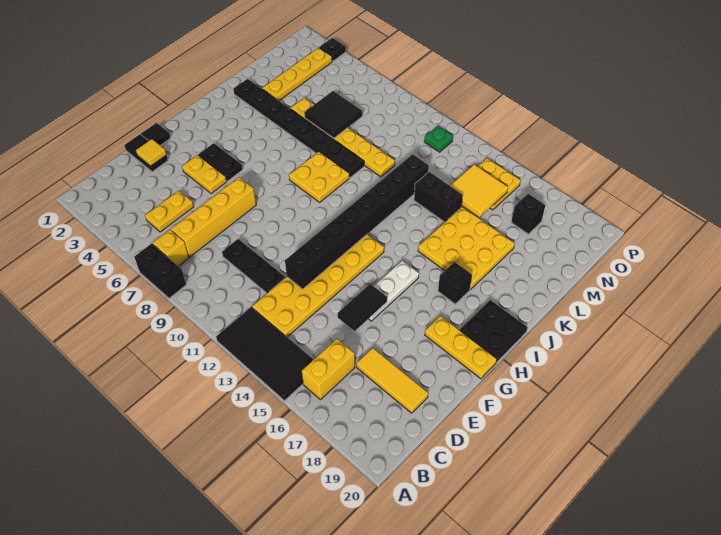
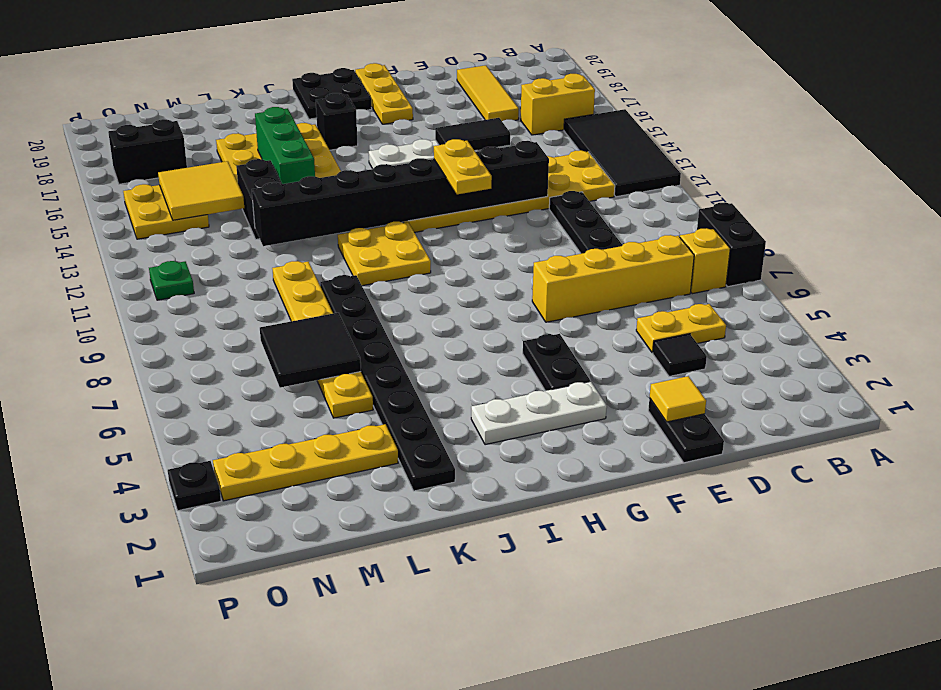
black 1x1 tile [141,123,170,145] -> black 1x1 tile moved to [653,334,707,376]
yellow 1x2 plate [182,155,227,194] -> yellow 1x2 plate moved to [434,139,492,194]
none -> white 1x3 plate [471,382,607,445]
yellow 2x2 plate [289,152,349,202] -> yellow 2x2 plate moved to [338,222,431,286]
none -> green 1x3 brick [255,107,315,184]
black 1x1 brick [511,194,545,234] -> black 1x2 brick [108,119,187,184]

